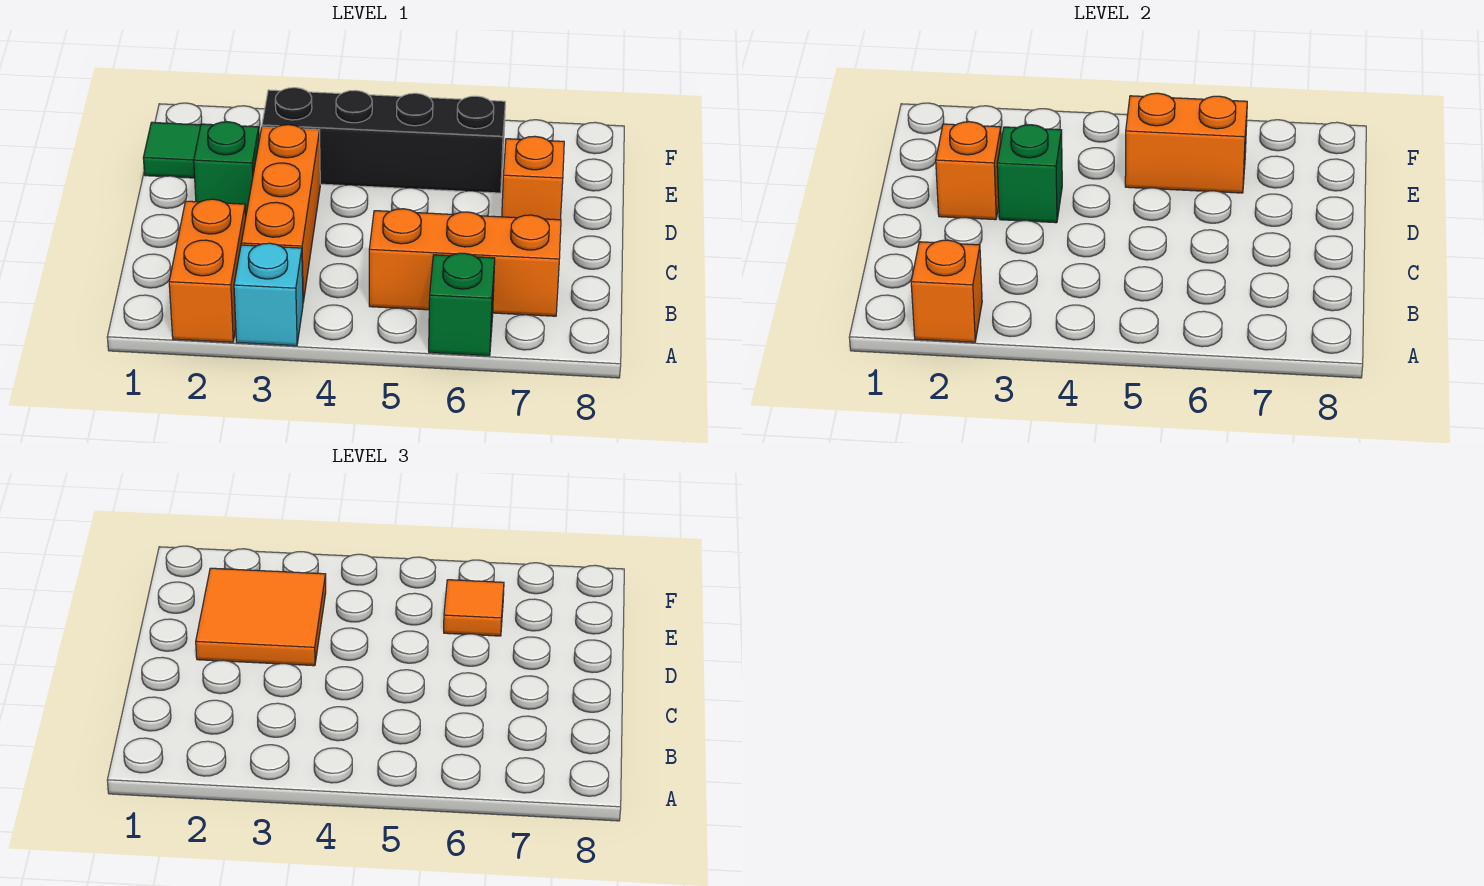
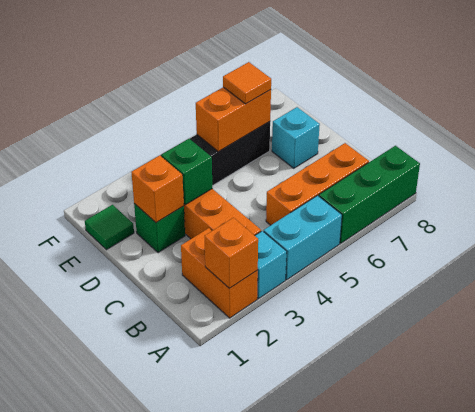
none -> cyan 1x2 brick [264,195,342,280]
green 1x1 brick [429,253,495,356] -> green 1x3 brick [319,146,420,243]
orange 2x2 tile [196,568,326,666] -> none
orange 1x1 brick [502,136,564,220] -> cyan 1x1 brick [272,107,320,168]

